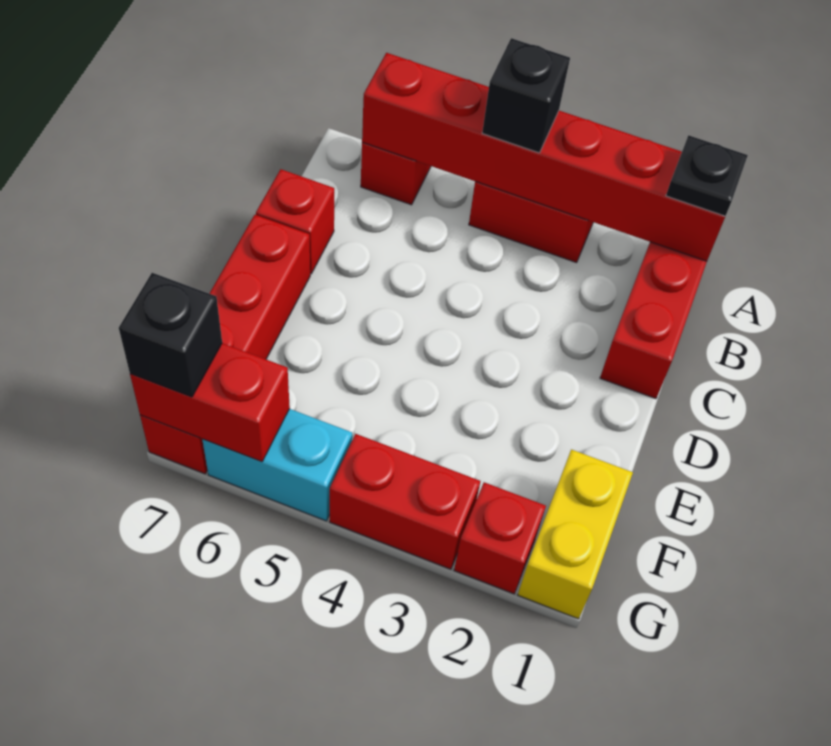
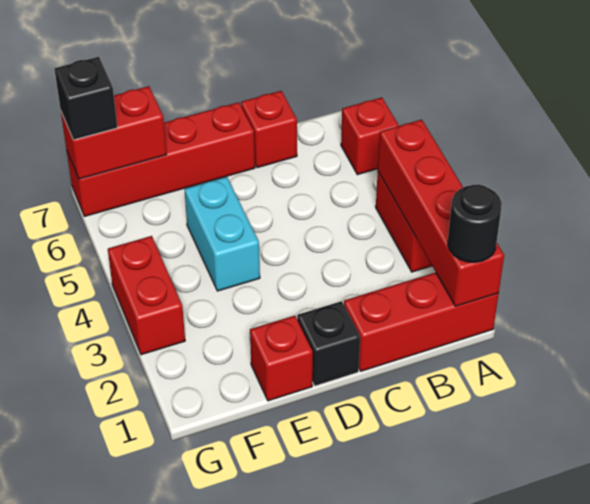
red 1x6 brick [362,53,725,261] -> red 1x4 brick [378,120,504,306]
black 1x1 plate [666,135,748,216] -> black 1x1 round brick [448,184,502,263]
black 1x1 brick [482,38,570,153] -> black 1x1 brick moved to [297,301,360,386]
yellow 1x2 brick [518,450,633,619] -> none
red 1x1 brick [454,482,546,594] -> red 1x1 brick moved to [250,316,313,401]
cyan 1x2 brick [202,409,352,521] -> cyan 1x2 brick moved to [185,177,260,291]
red 1x2 brick [130,343,290,462] -> red 1x2 brick turned to [61,86,166,179]

